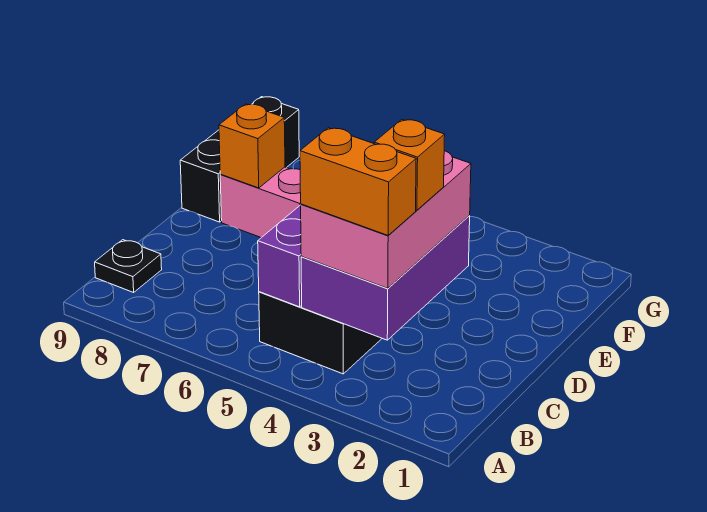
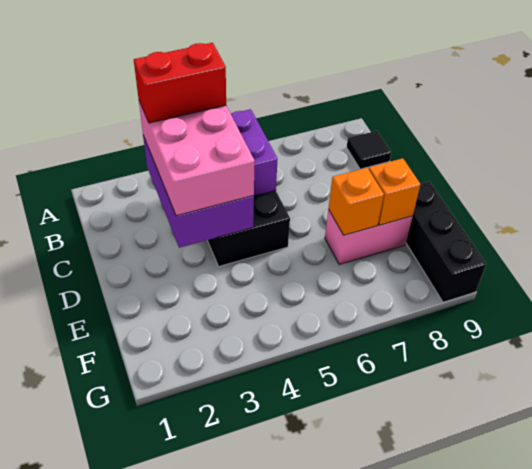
orange 1x2 brick [300,128,416,235] -> red 1x2 brick [134,43,226,123]
black 1x1 plate [95,240,162,292] -> black 1x1 tile [347,131,391,169]
orange 1x1 brick [374,119,445,210] -> orange 1x1 brick moved to [328,168,384,235]

